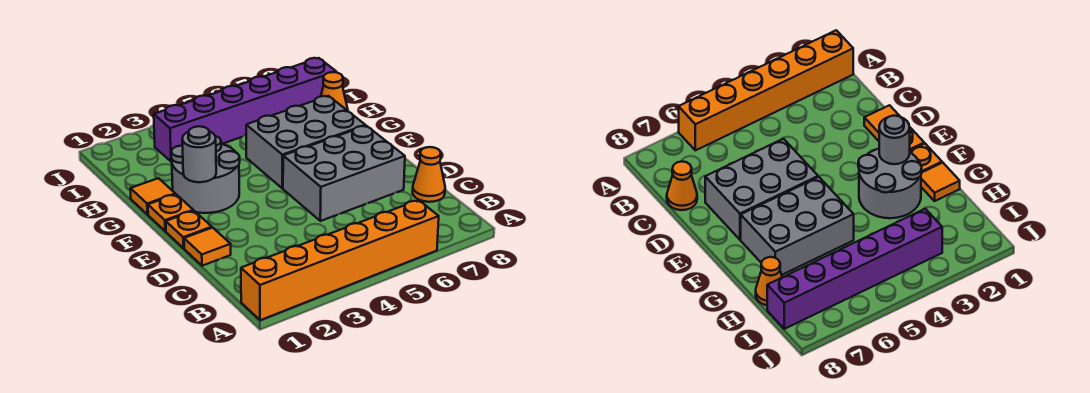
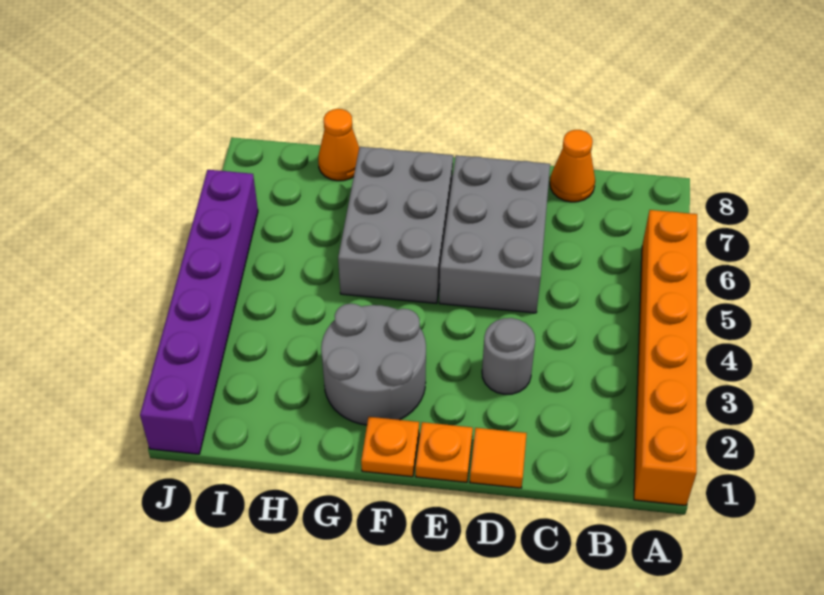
grey 1x1 round brick [182,126,216,182] -> grey 1x1 round brick moved to [482,318,535,394]
orange 1x1 tile [130,178,175,215] -> none
purple 1x6 brick [154,58,336,162] -> purple 1x6 brick moved to [140,170,258,454]

